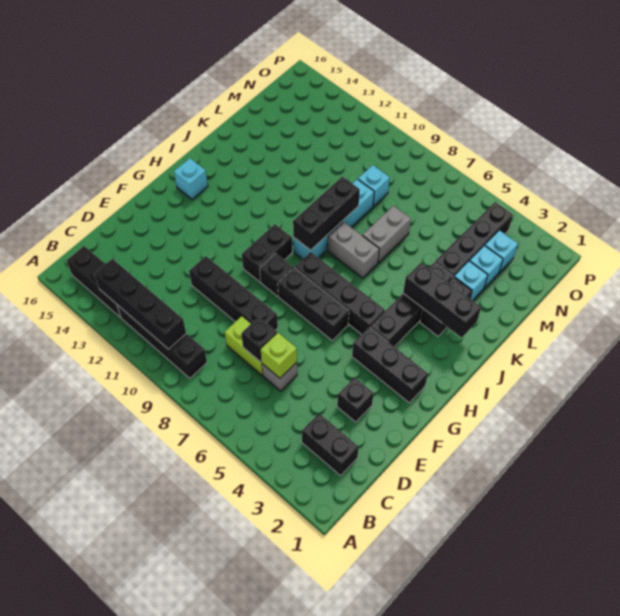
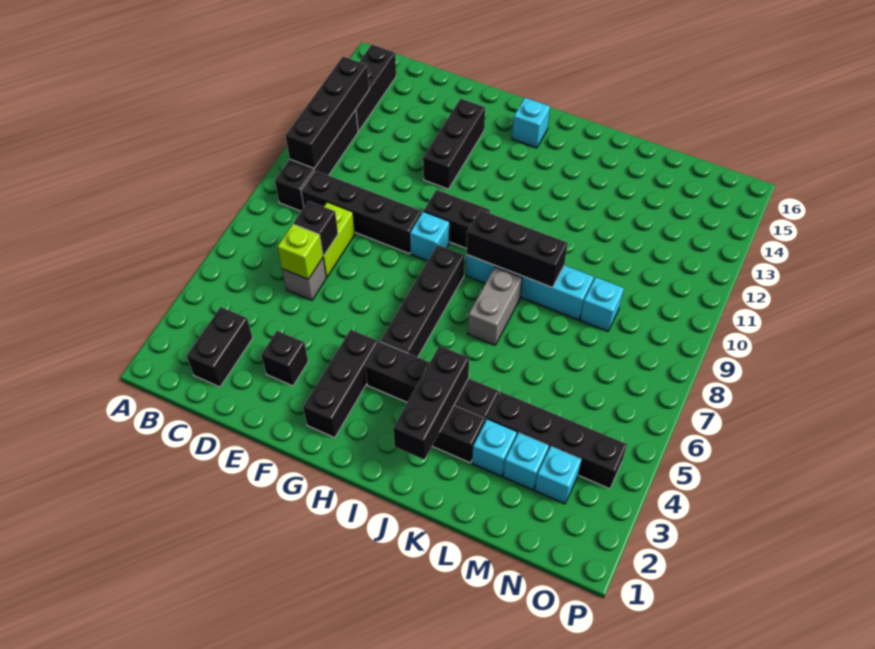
black 1x4 brick [189,256,278,330] -> black 1x4 brick turned to [301,170,422,254]
black 1x3 brick [278,268,349,340] -> black 1x3 brick moved to [423,99,485,189]
black 1x1 brick [260,254,293,296] -> cyan 1x1 brick [410,211,449,261]
grey 1x2 brick [363,206,411,263] -> none

